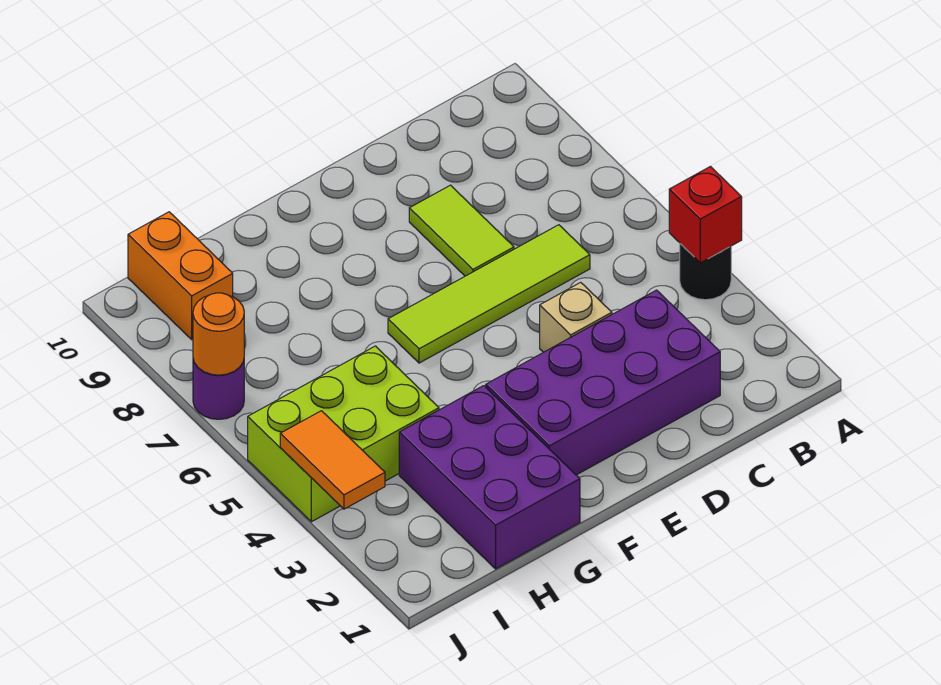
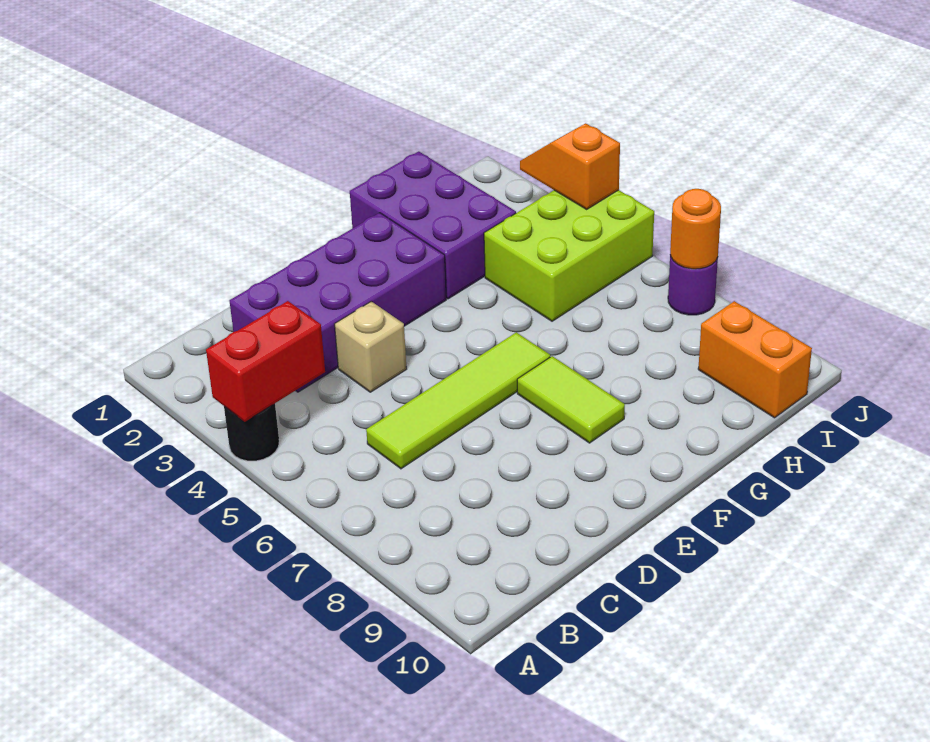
red 1x1 brick [669,167,742,263] -> red 1x2 brick [206,301,325,422]
lime 1x2 tile [409,185,514,276] -> lime 1x2 tile moved to [517,356,625,443]
orange 1x2 tile [280,411,385,509] -> orange 1x2 slope [520,123,620,209]

